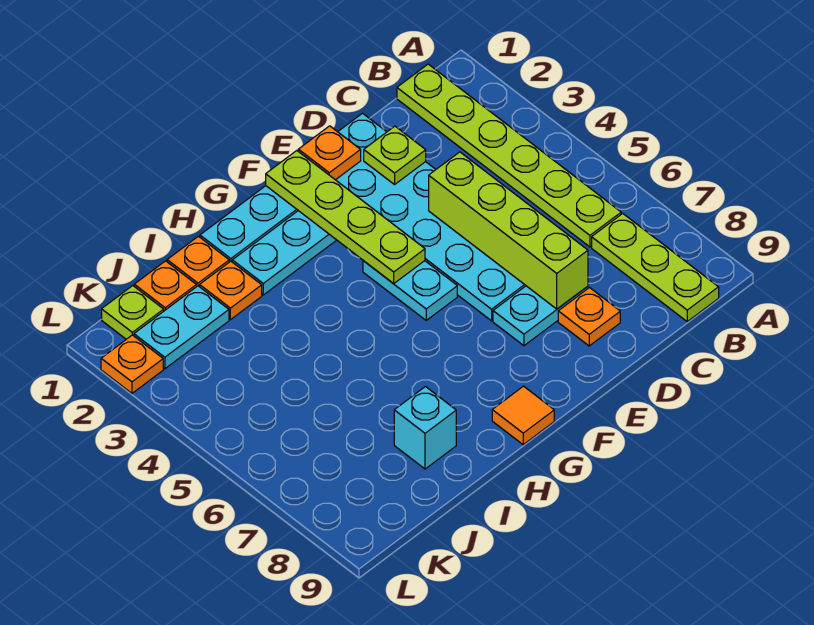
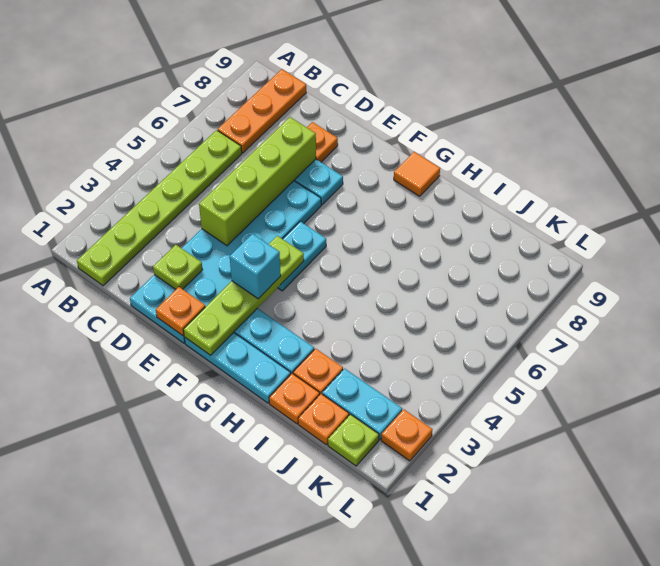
lime 1x3 plate [592,214,719,321] -> orange 1x3 plate [218,69,306,153]
cyan 1x1 brick [394,387,456,469] -> cyan 1x1 brick moved to [230,234,281,299]

